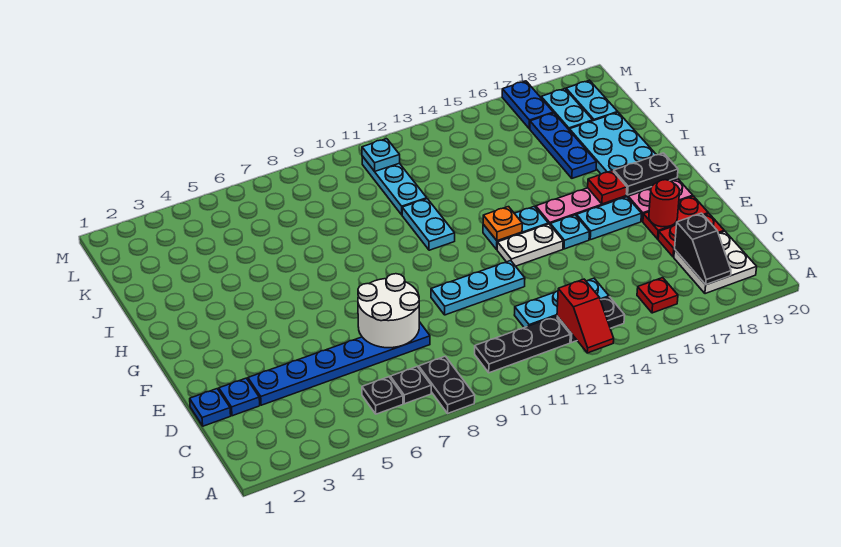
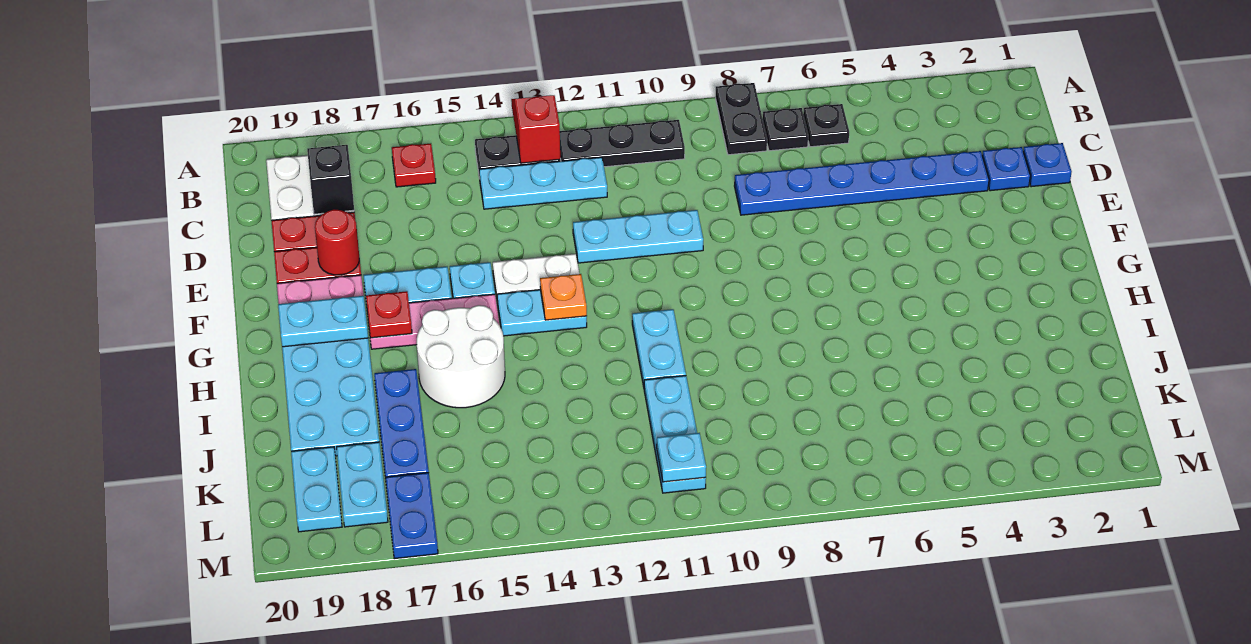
white 2x2 round brick [358,274,419,348] -> white 2x2 round brick moved to [417,305,505,408]
black 1x2 plate [614,153,678,195] -> cyan 1x2 plate [278,296,368,347]

